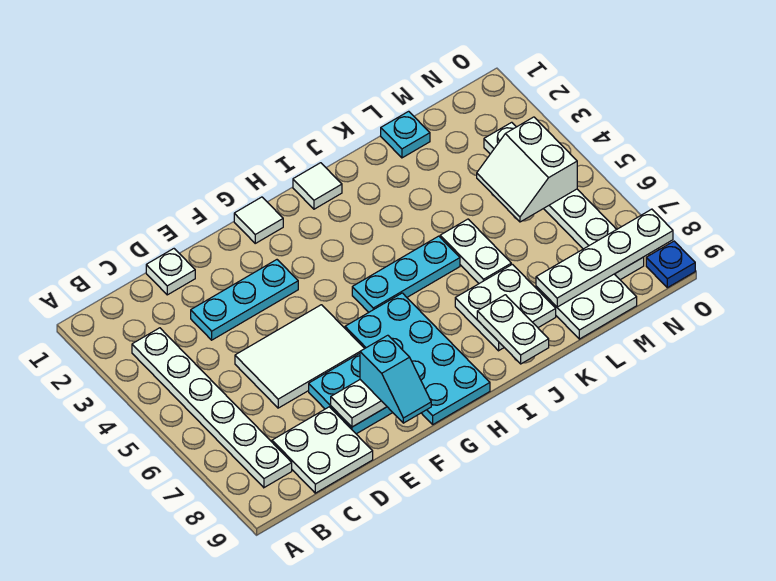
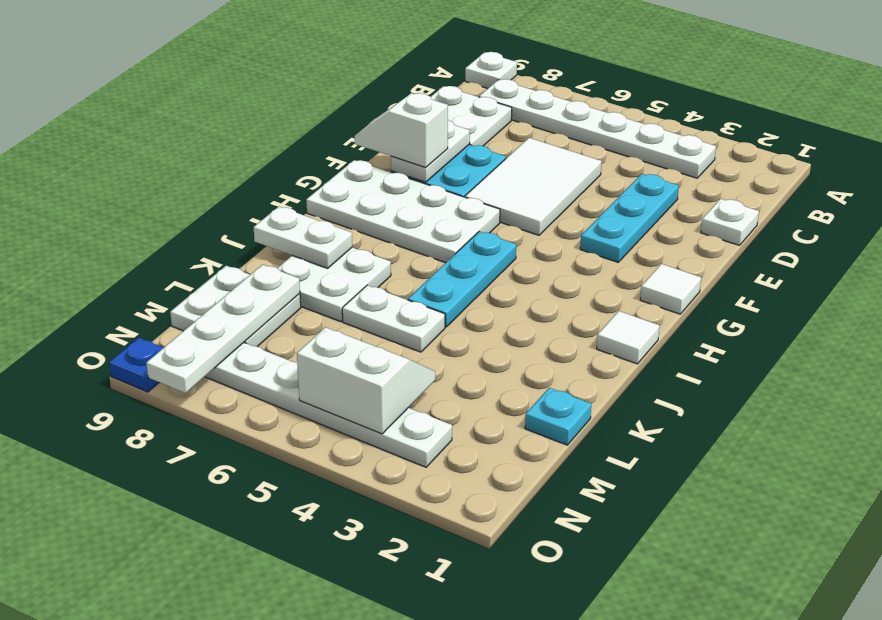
none -> white 1x1 plate [465,52,517,88]
cyan 1x2 slope [360,335,431,423] -> white 1x2 slope [354,93,448,167]
cyan 2x4 plate [345,293,490,424] -> white 2x4 plate [306,160,500,263]

